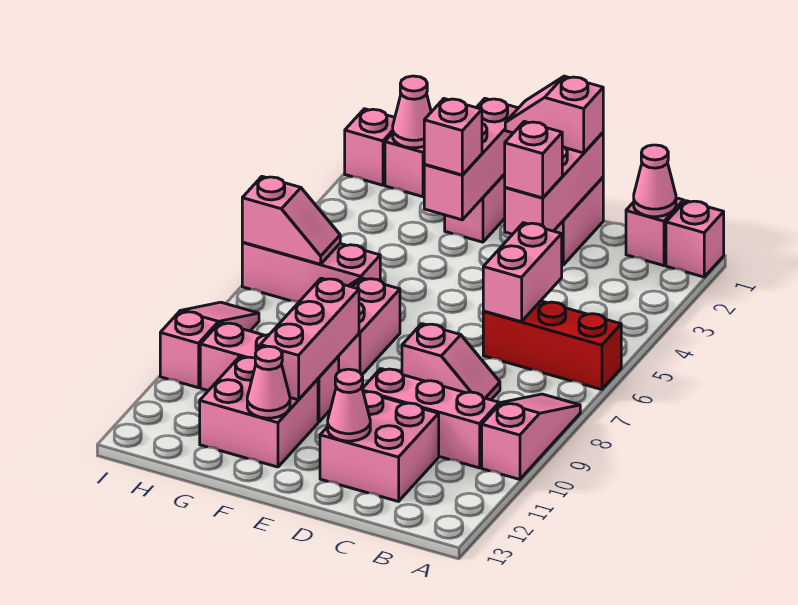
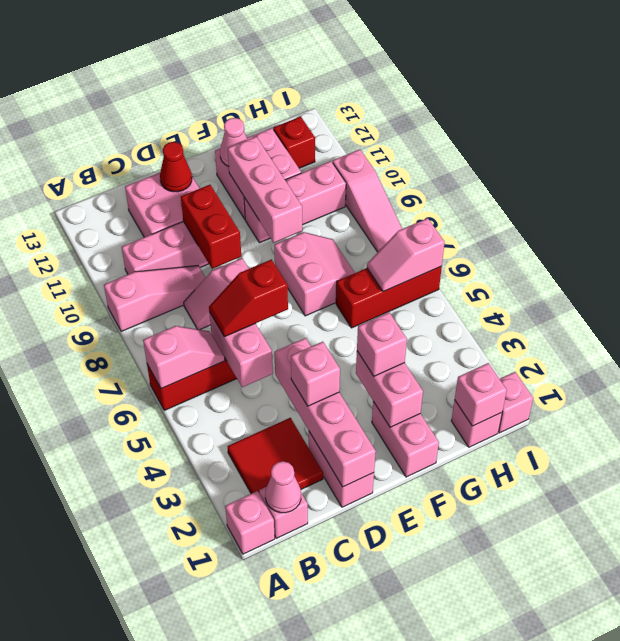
pink 1x3 slope [482,394,580,479] -> pink 1x3 slope turned to [104,265,206,332]
none -> red 2x2 tile [228,418,323,494]
none -> red 1x2 slope [209,259,288,337]
pink 1x3 brick [505,133,603,234] -> pink 1x4 brick [274,338,376,487]
pink 1x2 slope [505,76,603,153] -> pink 1x2 slope moved to [143,326,225,389]
none -> red 1x2 brick [181,185,241,269]
pink 1x1 cone [328,369,370,441] -> red 1x1 cone [160,142,192,192]
pink 1x3 brick [424,99,518,220] -> pink 1x2 brick [356,351,423,427]
pink 1x3 brick [242,242,380,302] -> red 1x3 brick [336,266,442,328]
pink 1x1 cone [393,76,431,148] -> pink 1x1 brick [455,363,507,426]
none -> red 1x1 brick [273,117,315,168]

